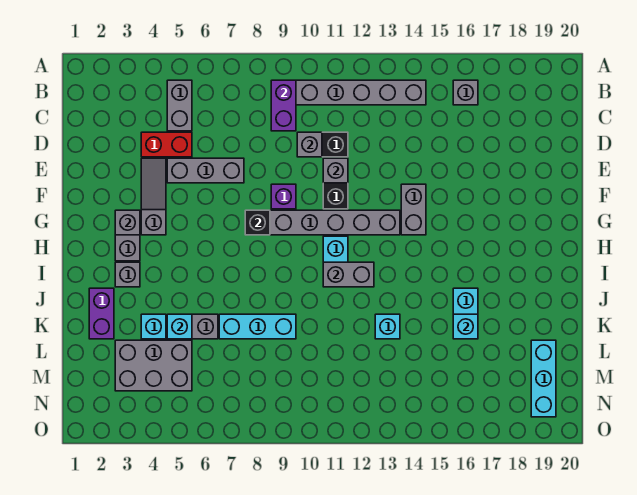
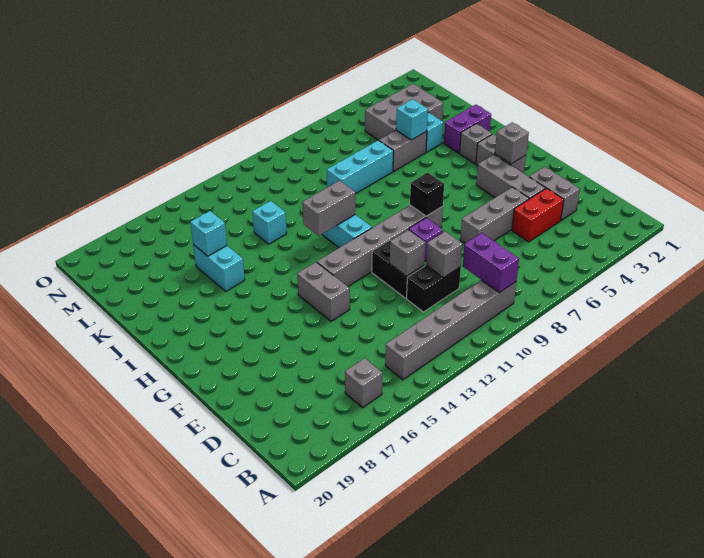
grey 1x2 brick [167,80,192,131] -> grey 1x2 brick moved to [529,167,580,220]
grey 1x3 slope [141,158,166,235] -> grey 1x3 brick [476,155,546,199]
purple 1x2 brick [89,288,114,339] -> purple 1x2 brick turned to [444,105,491,153]
cyan 1x3 brick [531,340,556,417] -> none

